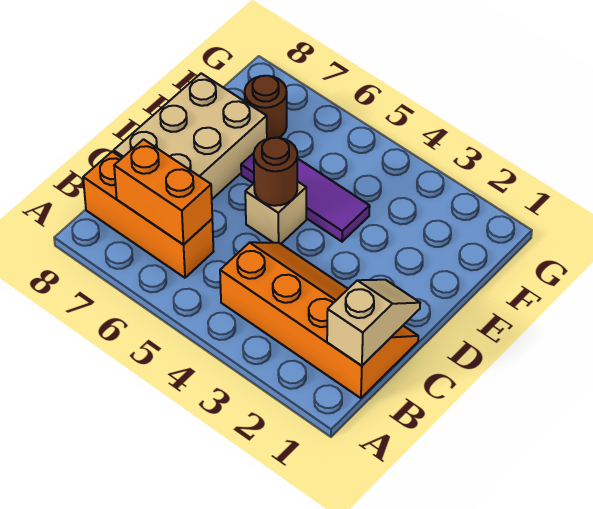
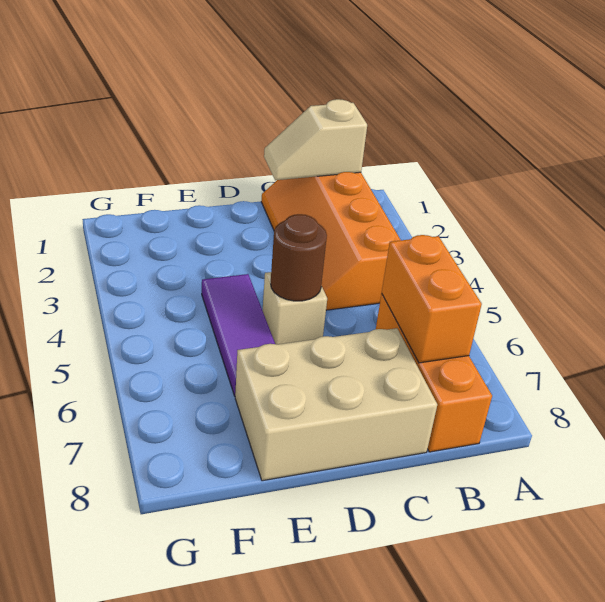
brown 1x1 round brick [245,76,287,139] -> none

